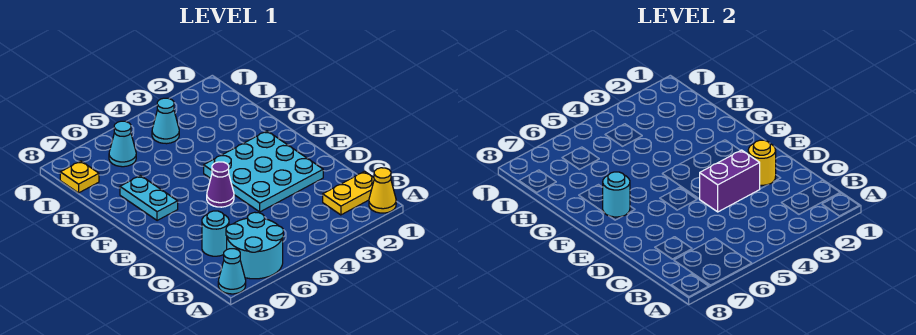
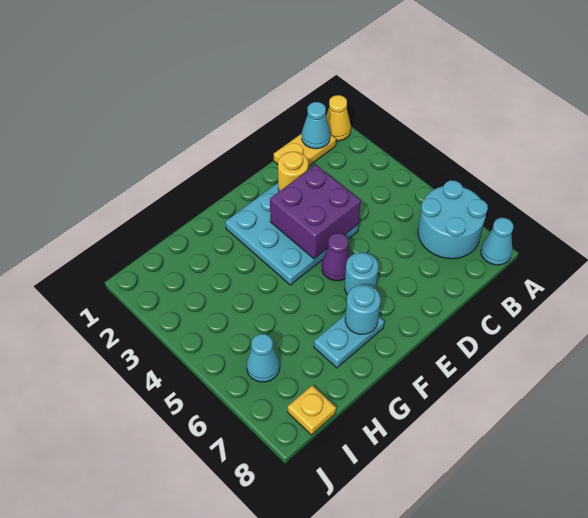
yellow 1x2 plate [323,171,374,215] -> yellow 1x2 plate turned to [274,134,336,166]
cyan 1x1 round brick [202,211,229,256] -> cyan 1x1 round brick moved to [345,252,378,295]
purple 1x2 brick [700,150,760,212] -> purple 2x2 brick [270,165,361,259]
cyan 1x1 cone [152,98,179,144] -> cyan 1x1 cone moved to [302,102,330,149]

